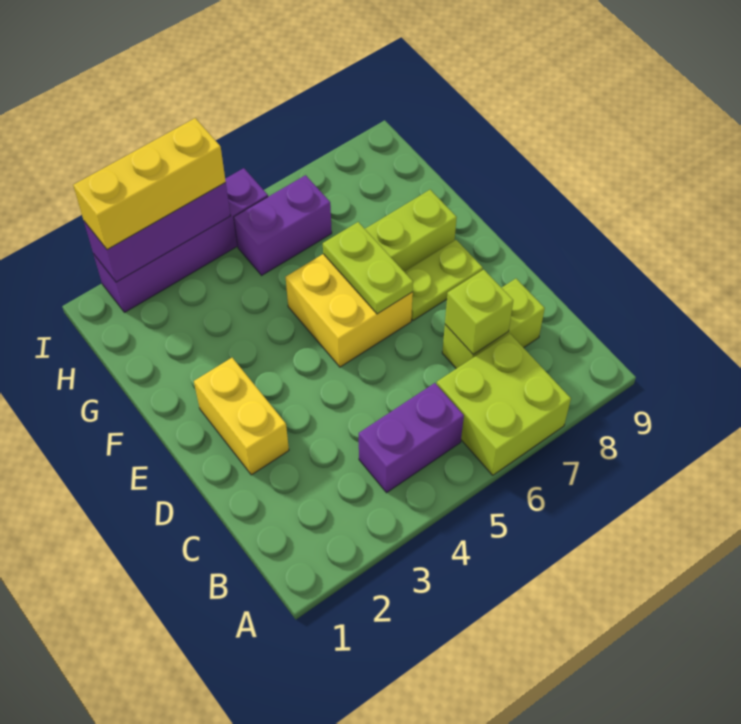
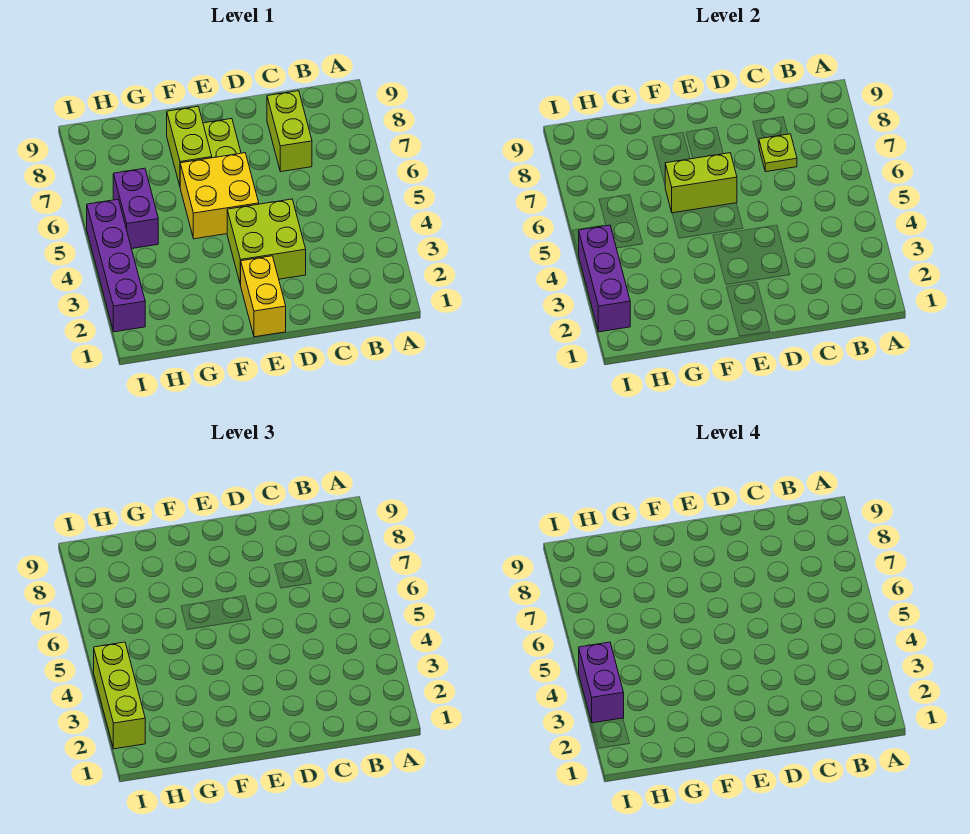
lime 2x2 brick [437,334,571,475] -> lime 2x2 brick moved to [227,199,306,285]
purple 1x2 brick [359,383,464,493] -> purple 1x2 brick moved to [579,642,624,723]
lime 1x1 brick [445,270,513,355] -> lime 1x1 plate [759,134,797,172]
yellow 1x2 brick [194,358,289,475] -> yellow 1x2 brick turned to [241,256,286,337]
lime 1x2 plate [323,222,413,314] -> lime 1x2 brick [665,153,737,213]
yellow 1x3 brick [73,118,226,250] -> lime 1x3 brick [94,642,145,749]

